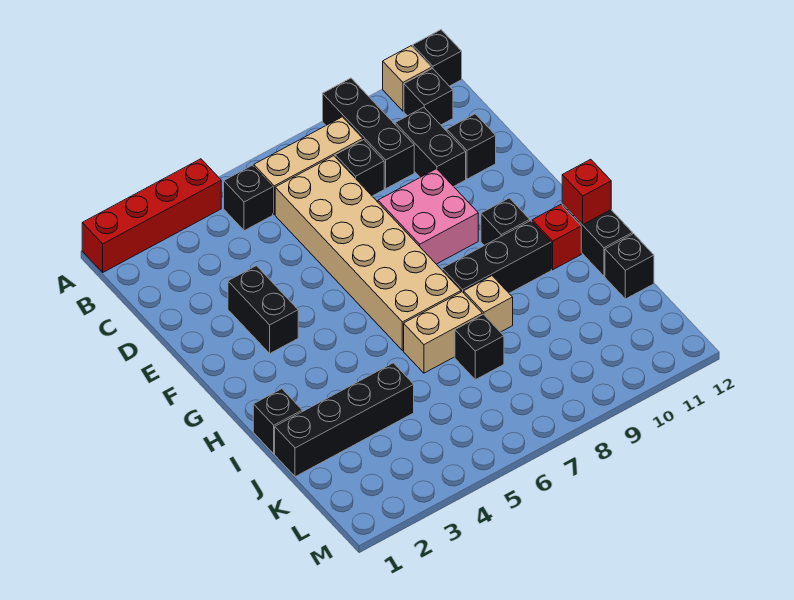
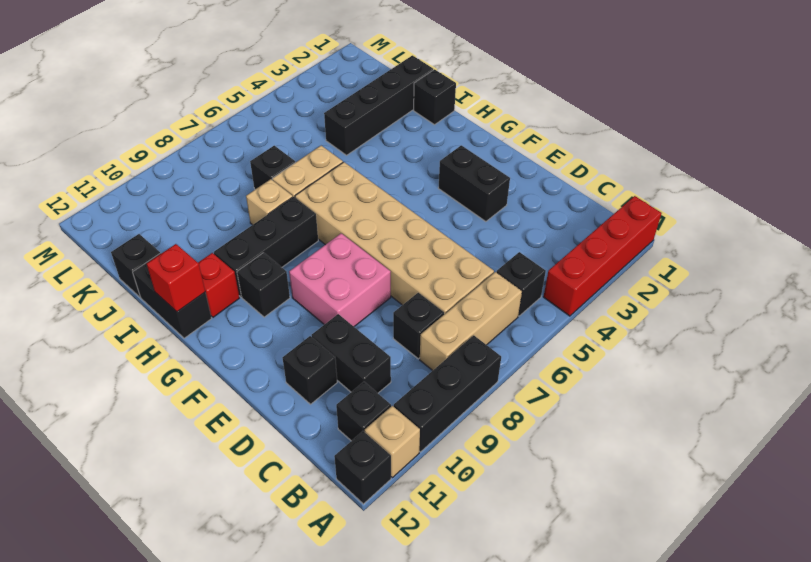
black 1x3 brick [323,78,414,189] -> black 1x3 brick turned to [394,335,501,452]

